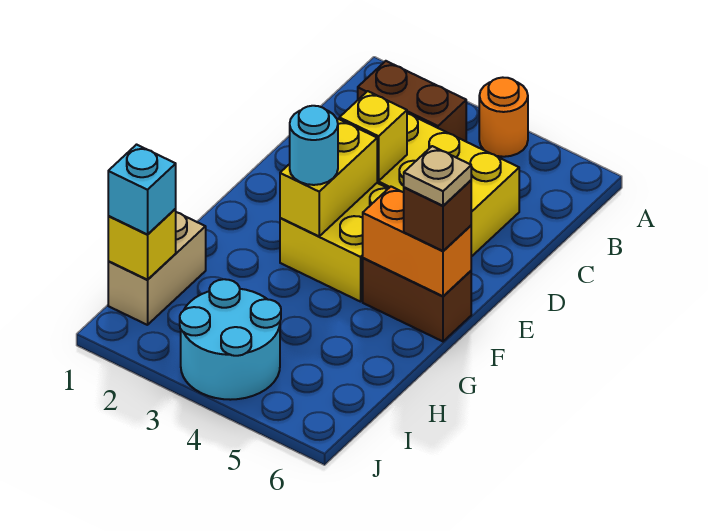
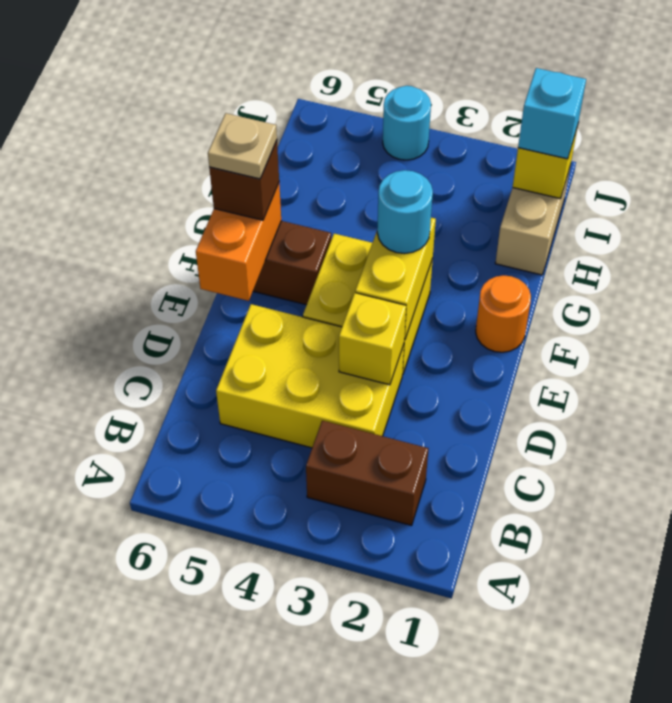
orange 1x1 round brick [479,77,528,157] -> orange 1x1 round brick moved to [476,275,531,352]
orange 1x2 brick [363,187,471,296] -> orange 1x2 brick turned to [196,183,281,301]
cyan 2x2 round brick [180,279,281,400] -> cyan 1x1 round brick [383,86,431,160]

